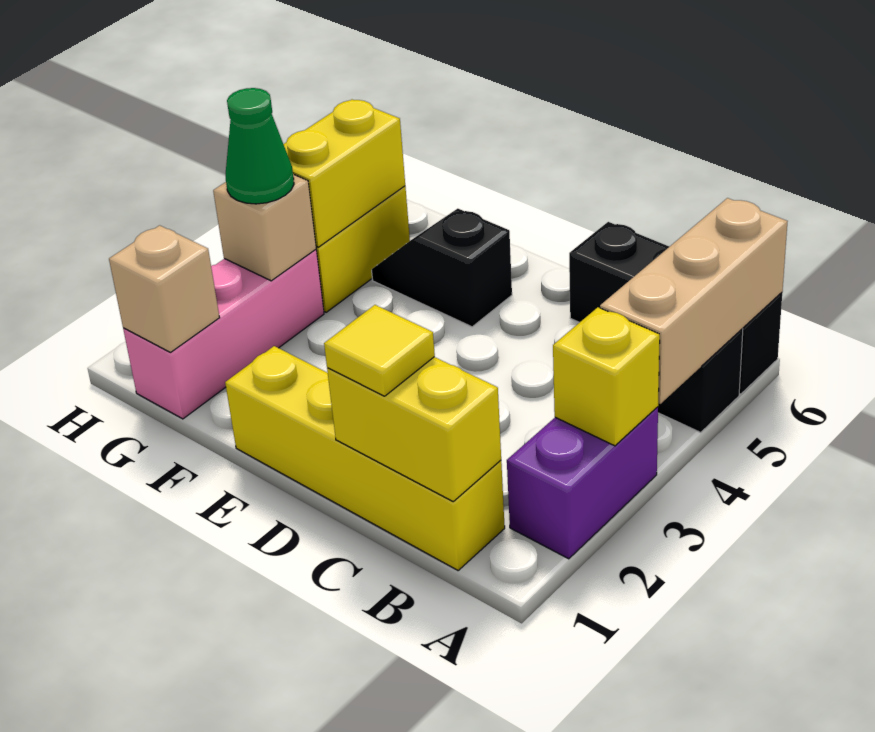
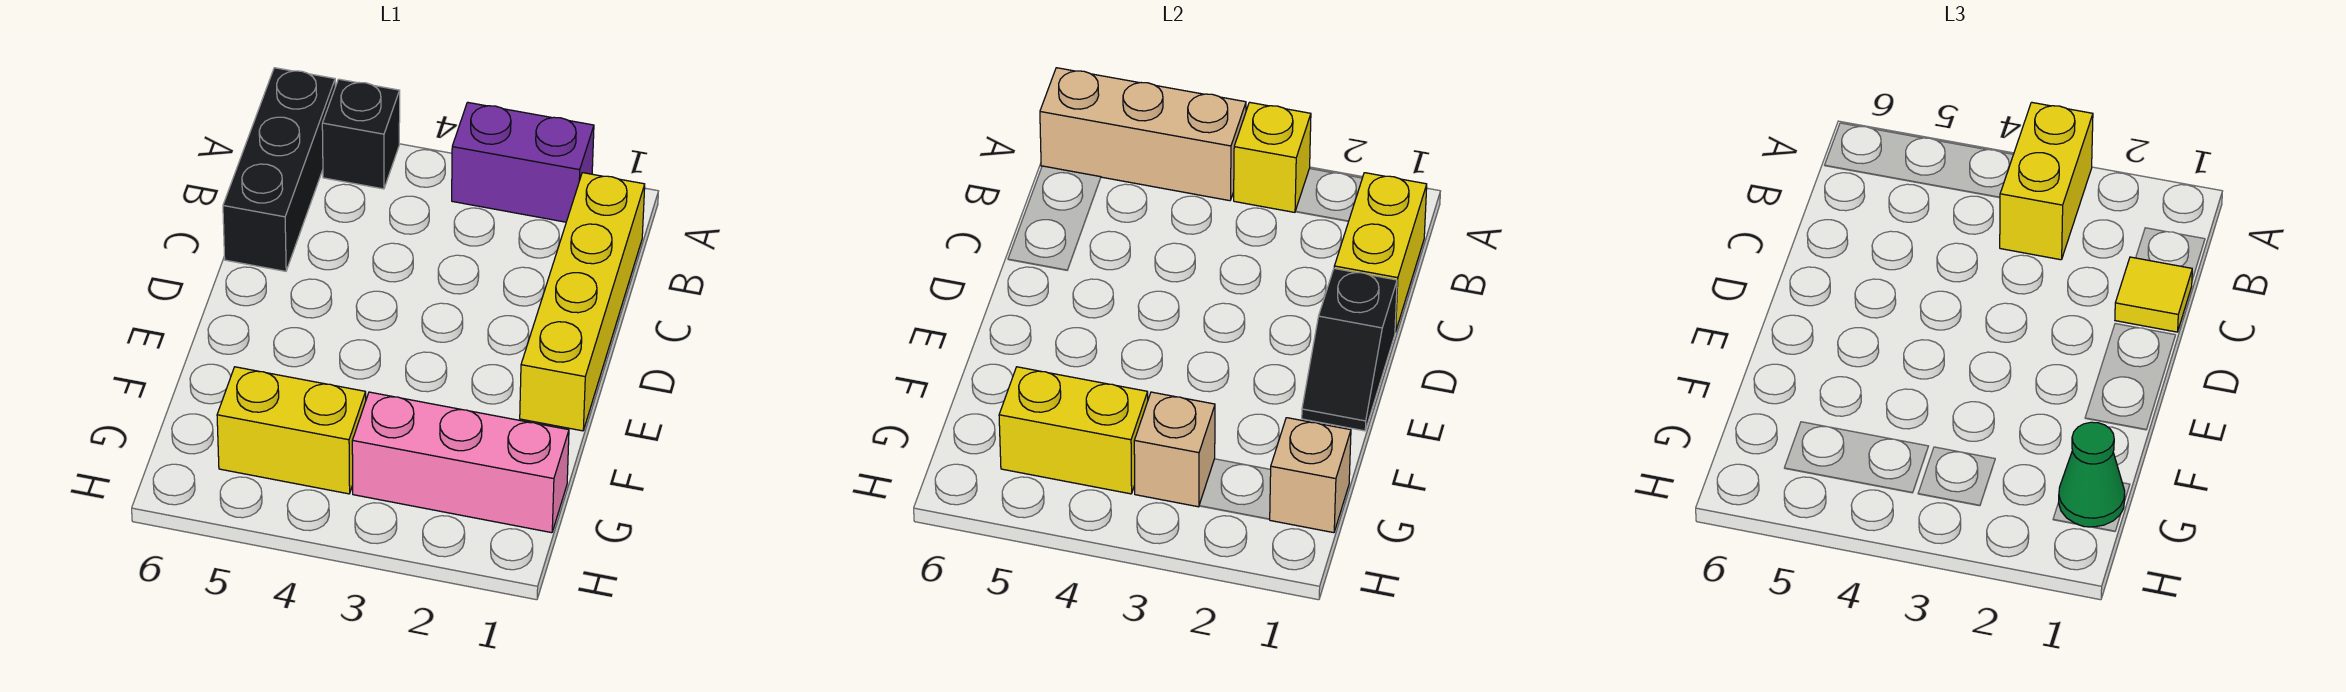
none -> yellow 1x2 brick [2000,102,2093,260]
black 1x2 slope [372,209,512,327] -> black 1x2 slope moved to [1302,268,1397,431]
green 1x1 cone [226,88,294,204] -> green 1x1 cone moved to [2059,422,2125,527]

